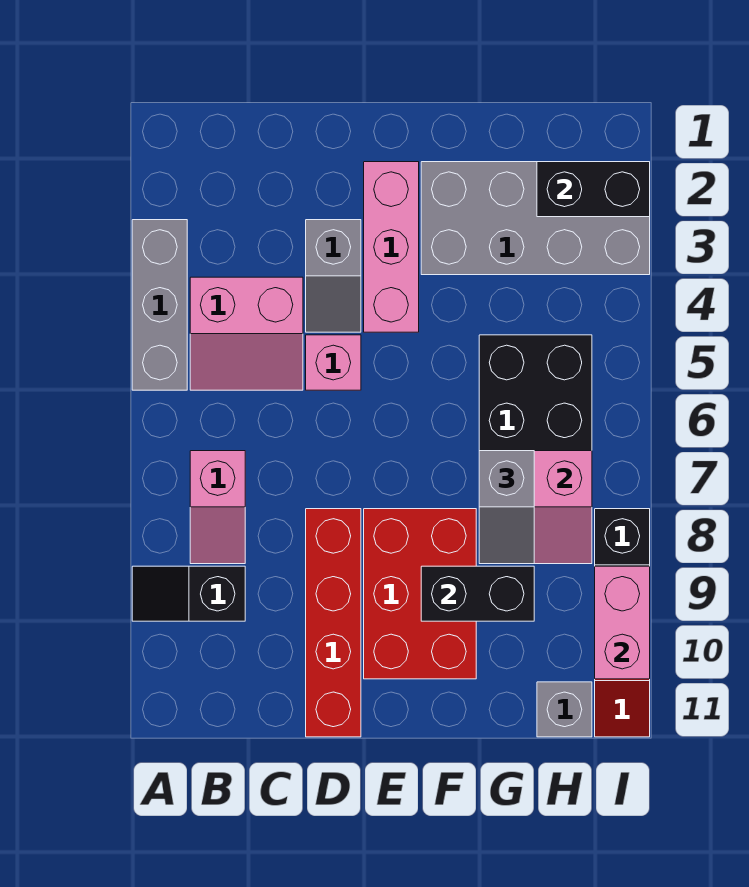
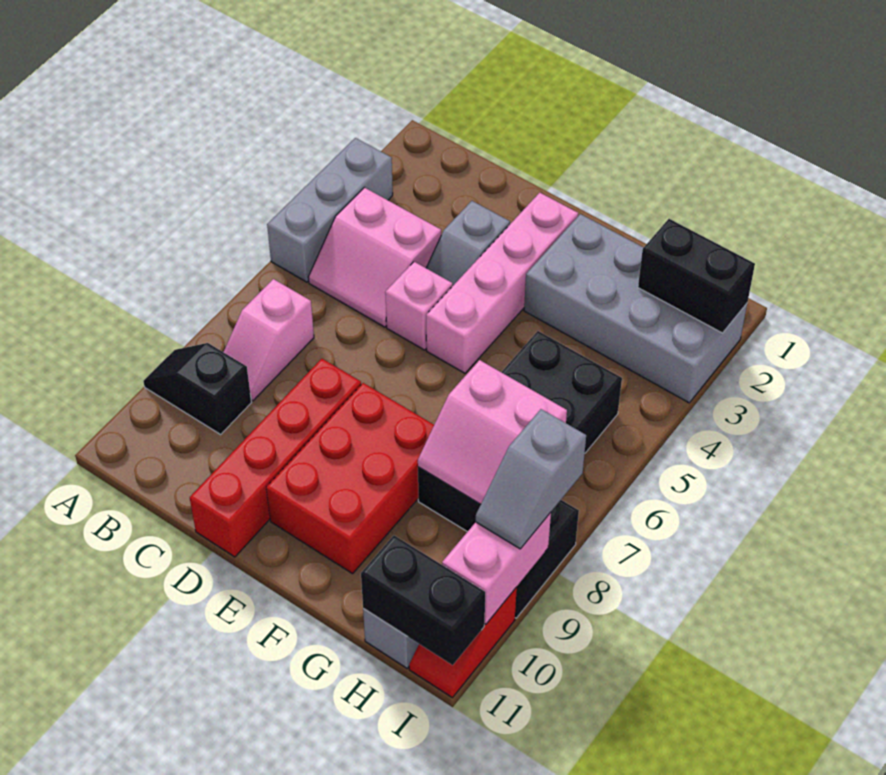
pink 1x3 brick [364,162,419,332] -> pink 1x4 brick [426,193,578,373]
black 1x2 brick [421,566,534,621] -> black 1x2 brick moved to [361,535,485,665]
grey 1x2 slope [479,451,534,564] -> grey 1x2 slope moved to [476,409,586,549]

